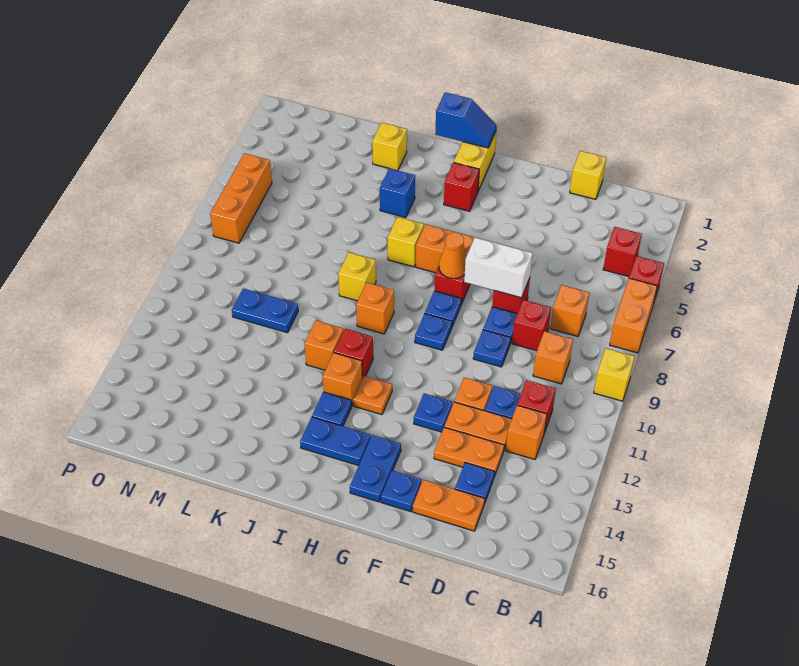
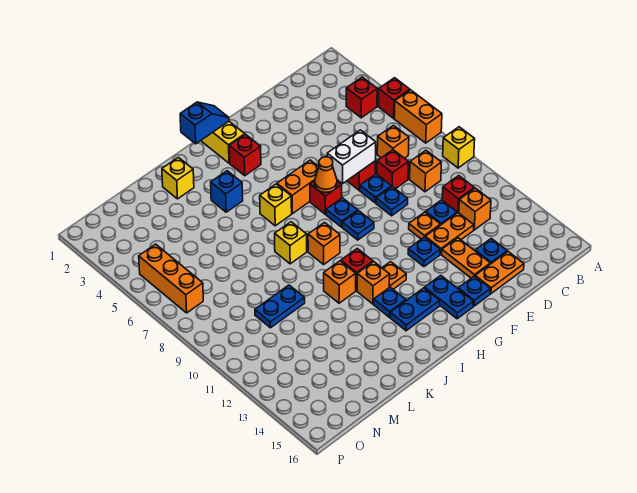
yellow 1x1 brick [570,151,606,199] -> none
orange 1x2 plate [434,427,504,476] -> orange 1x2 plate turned to [442,238,490,278]

